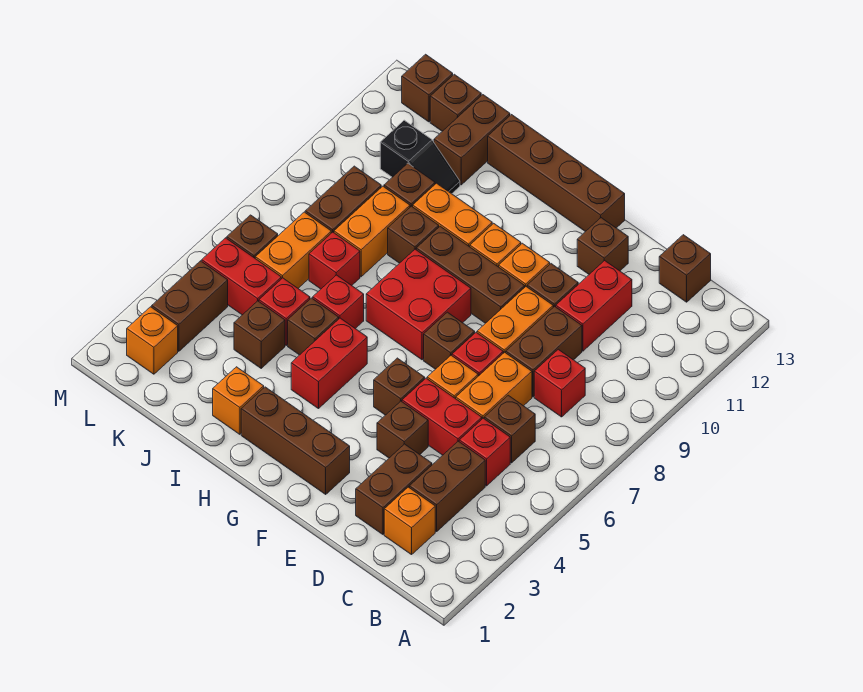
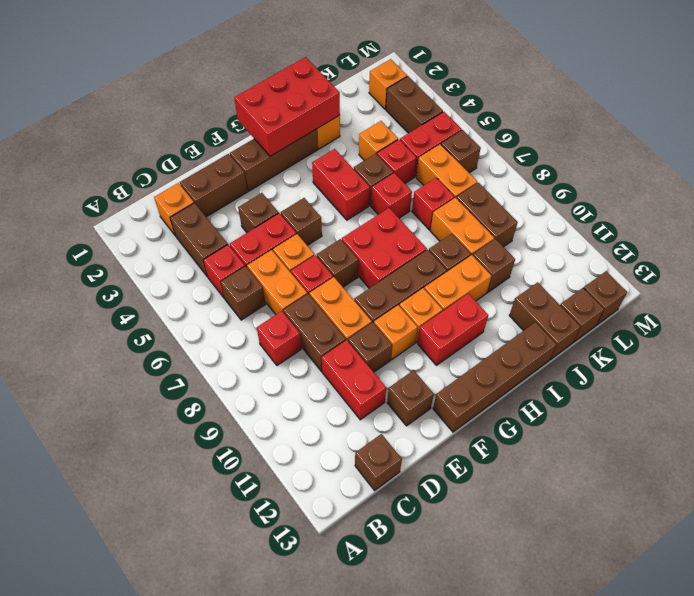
brown 1x2 brick [356,444,432,534] -> brown 1x2 brick turned to [180,154,248,217]
none -> red 2x3 brick [234,57,340,156]
none -> red 1x2 brick [417,294,488,365]
brown 1x1 brick [234,301,285,368] -> orange 1x1 brick [359,121,398,160]
black 1x2 slope [380,120,460,194] -> none

